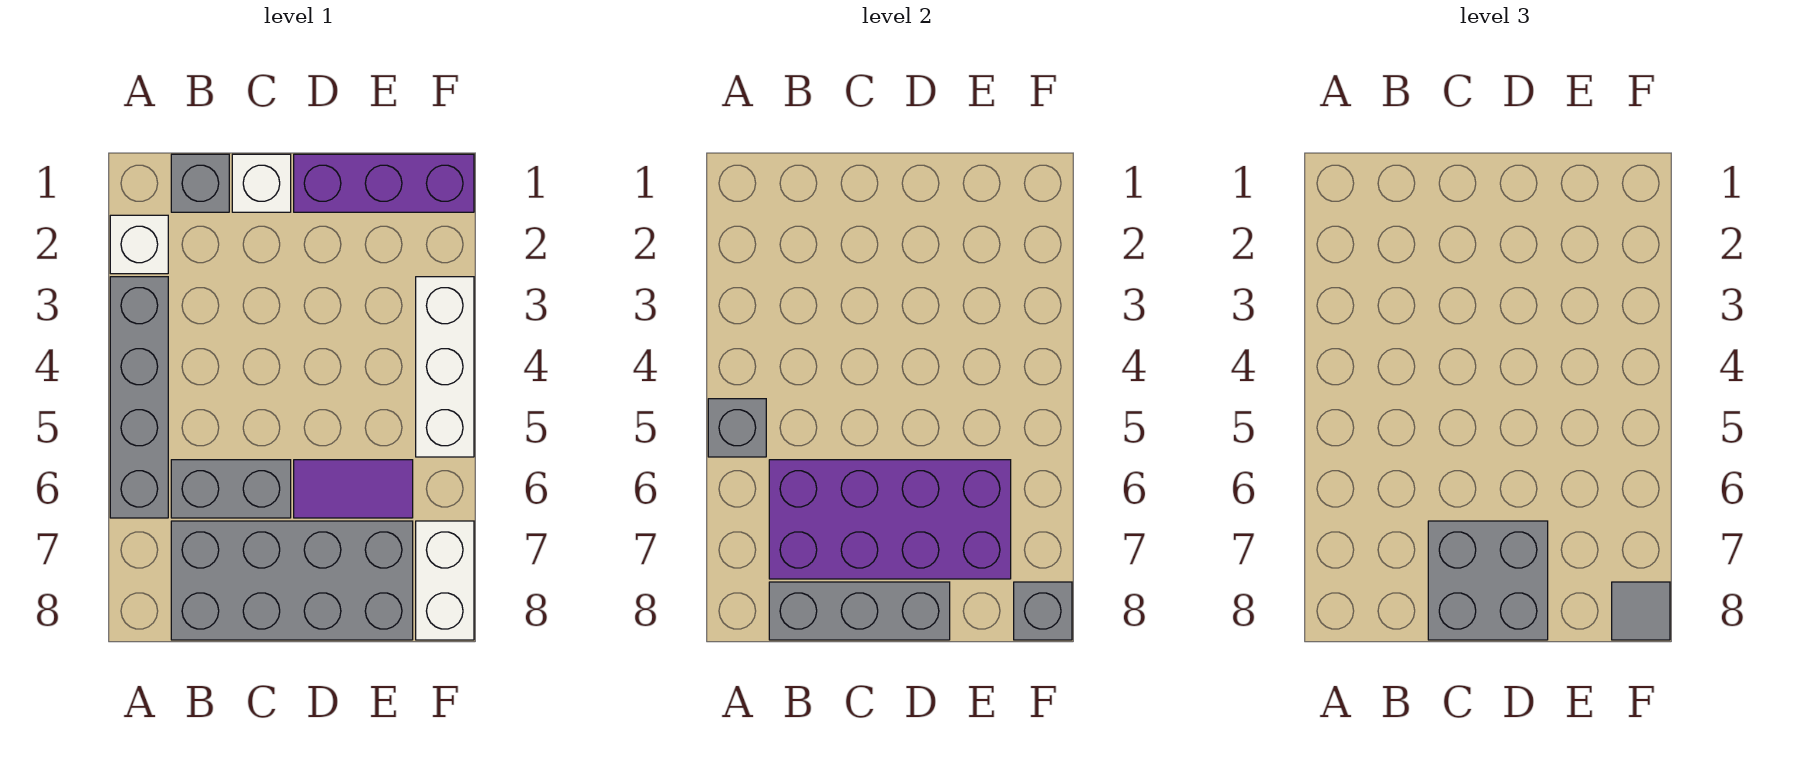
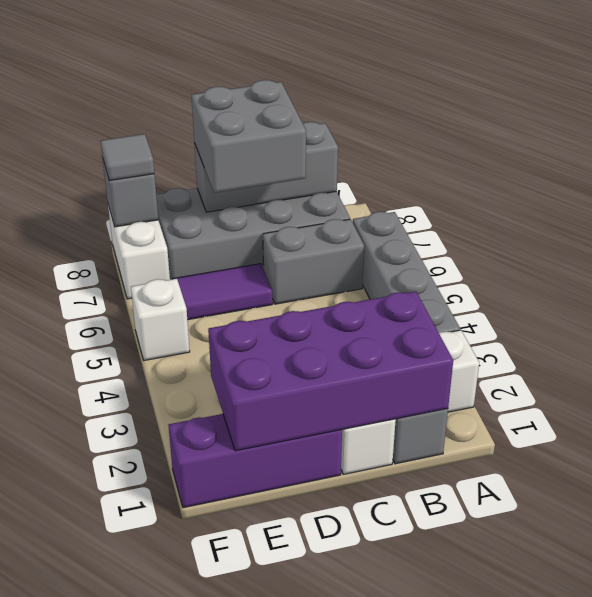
grey 1x1 brick [708,399,766,457] -> none
purple 2x4 brick [769,460,1011,579] -> purple 2x4 brick moved to [208,291,453,451]
white 1x3 brick [416,277,474,457] -> white 1x1 brick [131,279,190,360]

